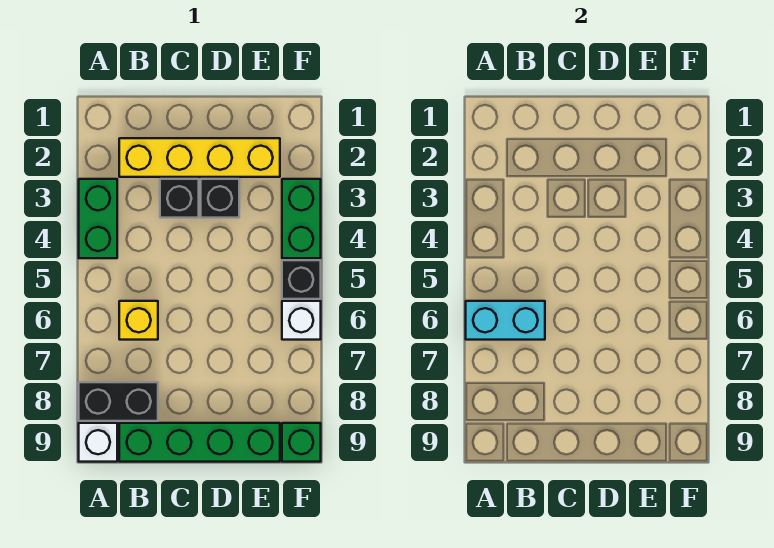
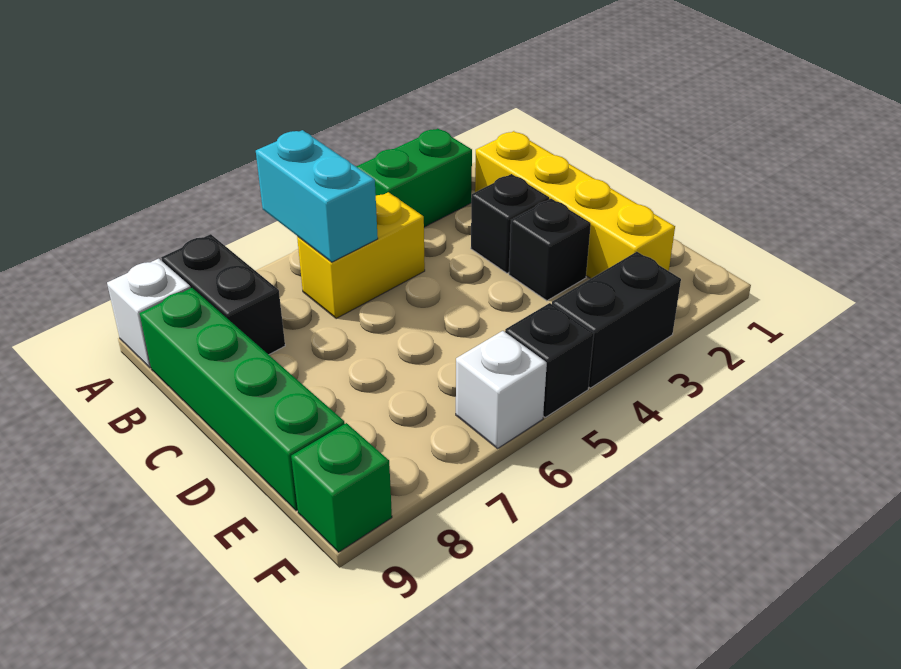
yellow 1x1 brick [119,301,158,340] -> yellow 1x2 brick [297,192,425,319]
green 1x2 brick [282,179,321,258] -> black 1x2 brick [552,252,681,388]

